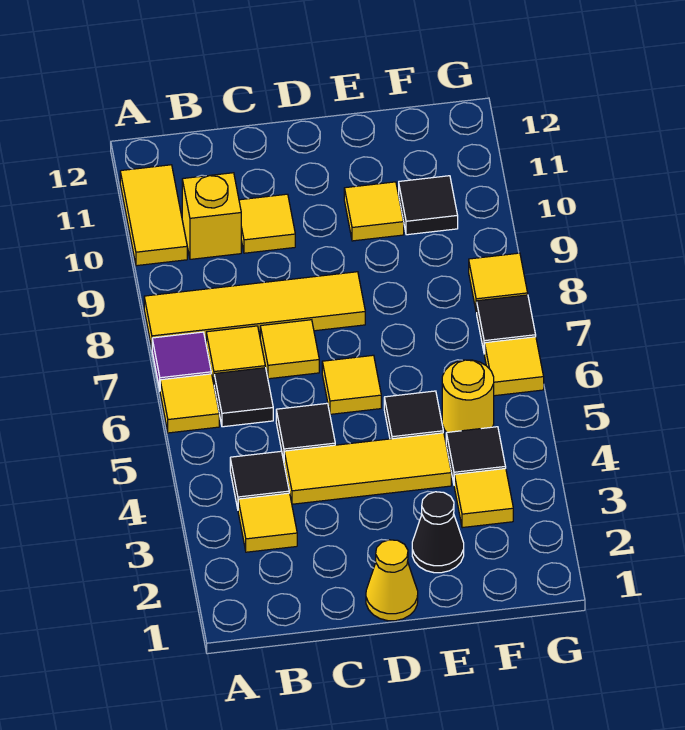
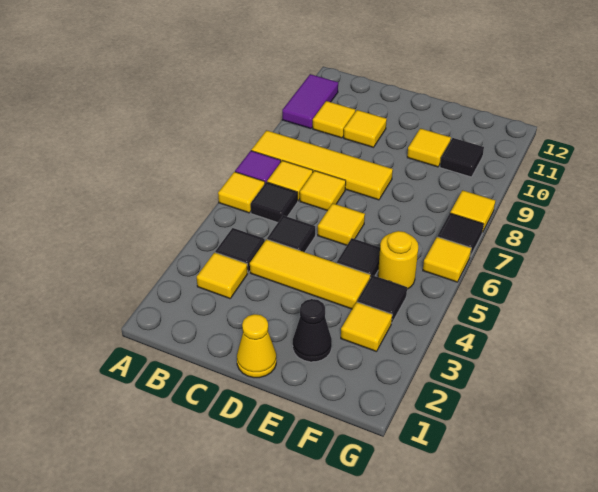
yellow 1x2 tile [120,165,187,266] -> purple 1x2 tile [282,74,338,129]
yellow 1x1 brick [182,173,241,259] -> yellow 1x1 tile [313,101,355,138]

